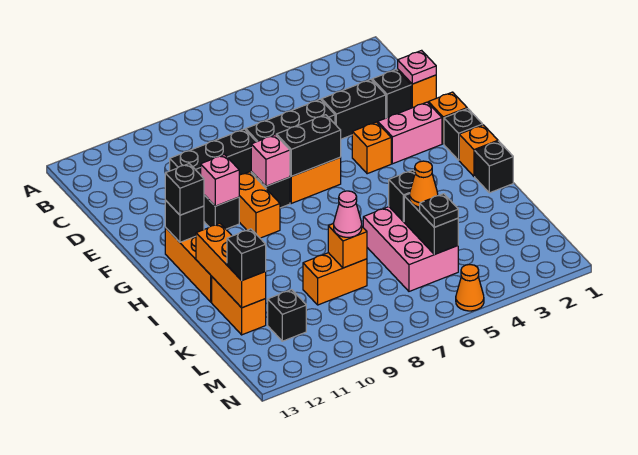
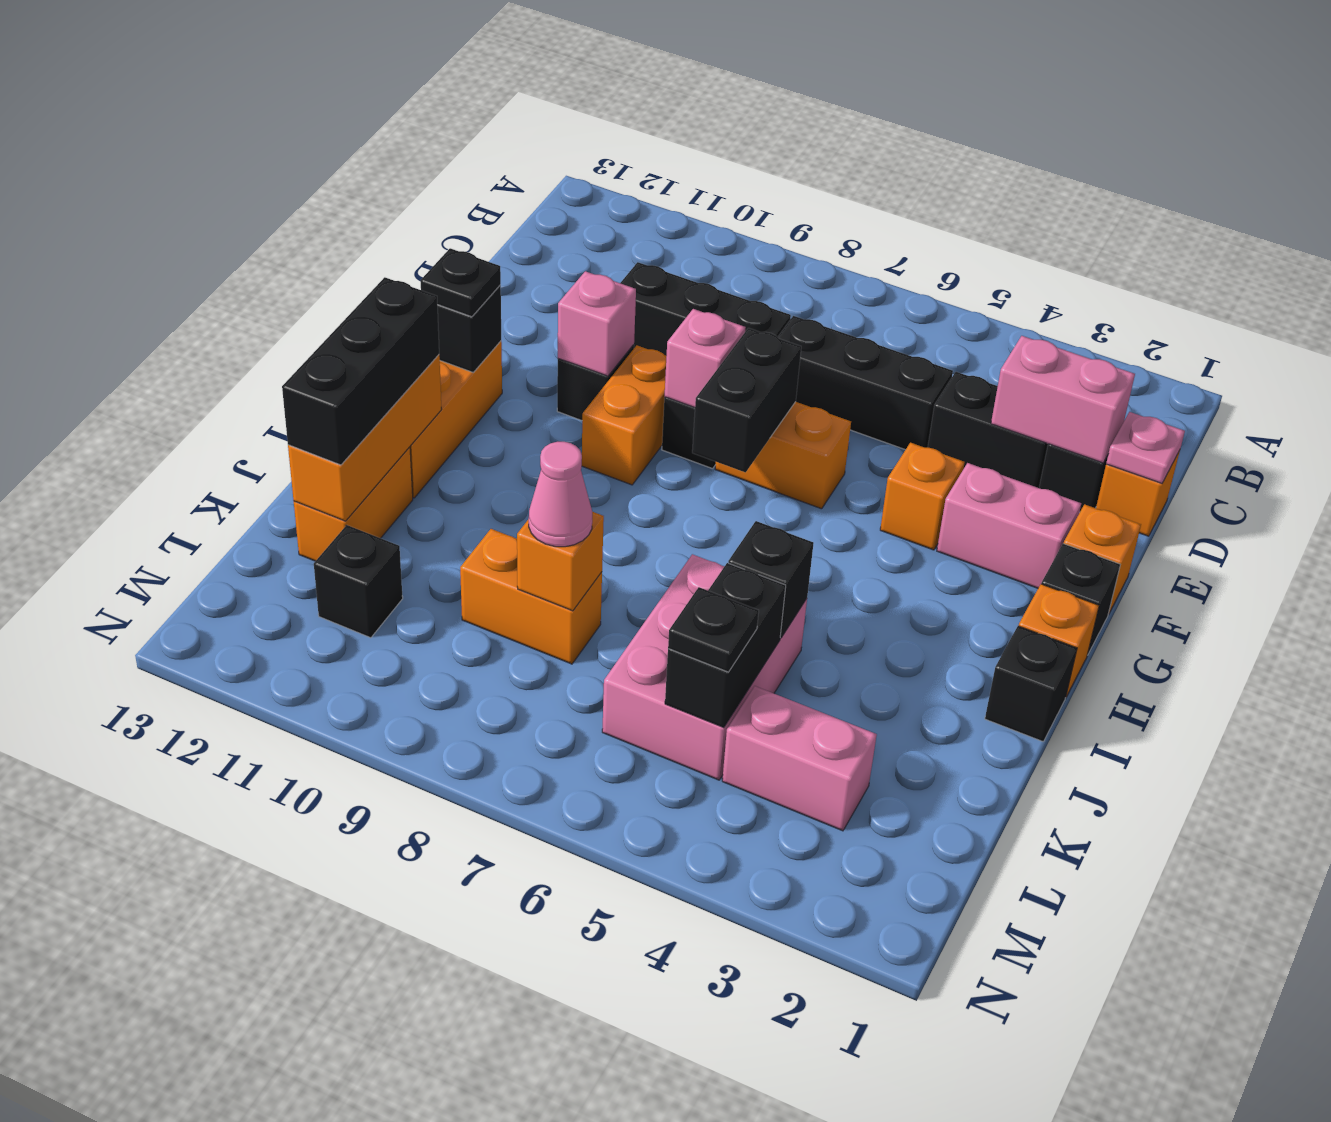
none -> pink 1x2 brick [991,336,1135,463]
black 1x2 brick [276,115,341,176] -> black 1x2 brick turned to [692,328,801,472]
black 1x1 brick [165,164,204,215] -> black 1x1 plate [420,248,501,317]
orange 1x1 cone [410,161,438,207] -> none
black 1x1 brick [227,229,266,280] -> black 1x3 brick [282,277,439,465]
none -> pink 1x2 brick [722,686,877,831]
orange 1x1 cone [456,265,484,311] -> none

